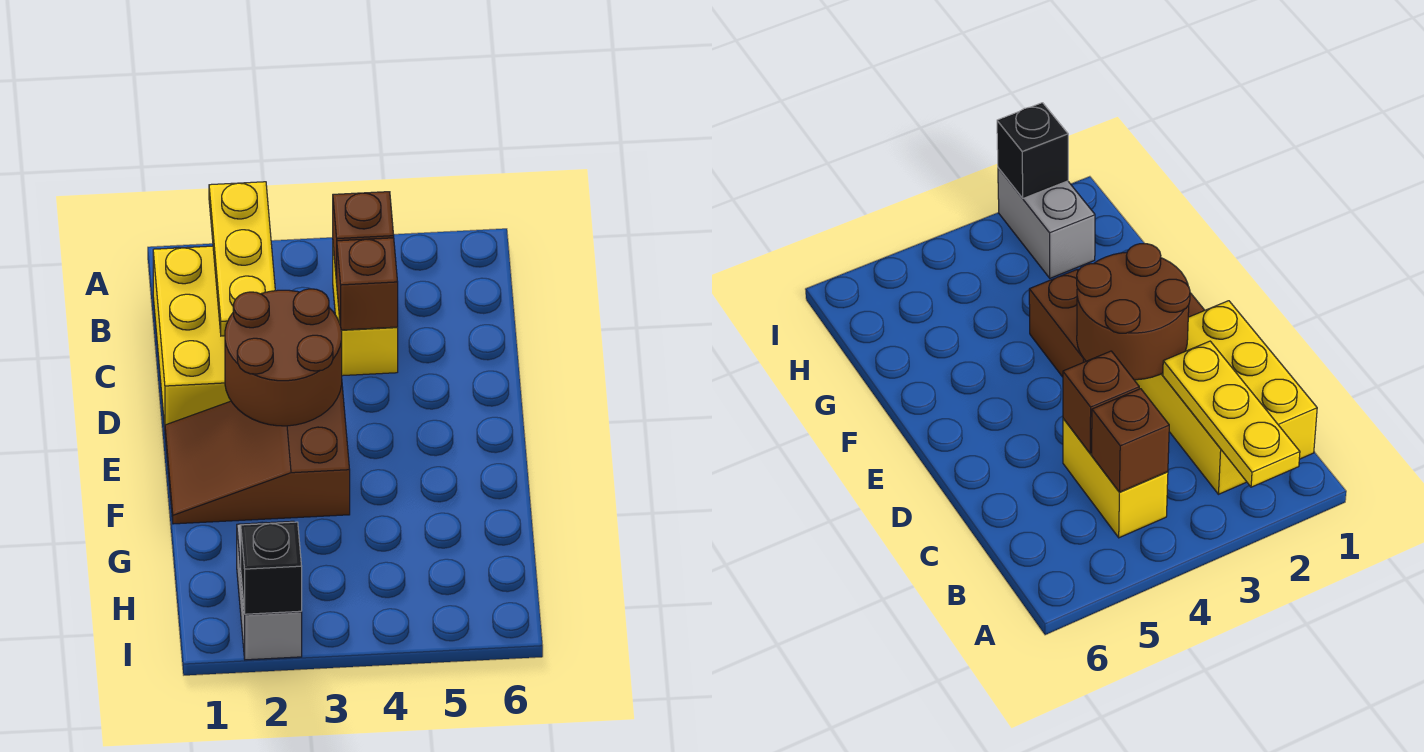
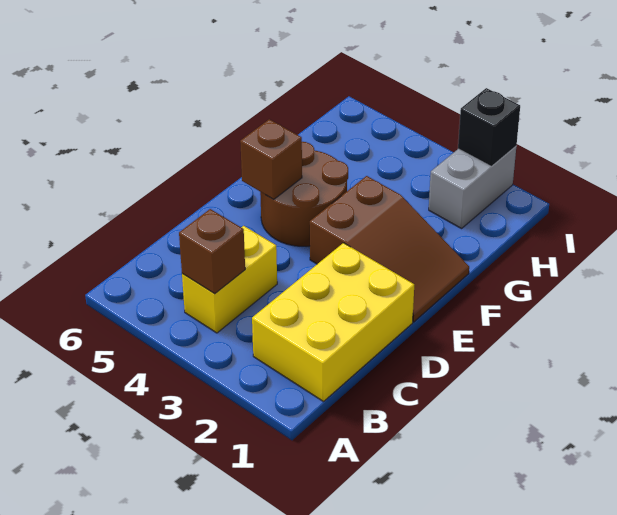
yellow 1x3 plate [209,182,275,336] -> none
brown 1x1 brick [336,238,398,330] -> brown 1x1 brick moved to [240,119,302,200]
brown 2x2 round brick [225,289,342,426] -> brown 2x2 round brick moved to [260,142,348,246]

